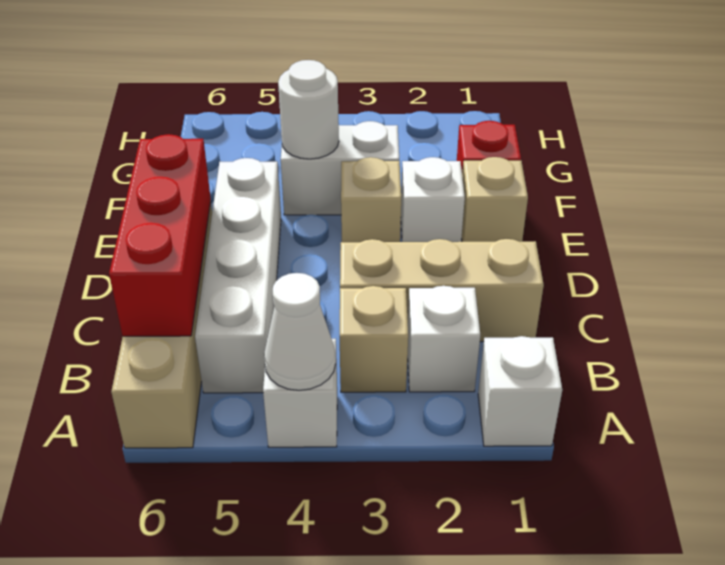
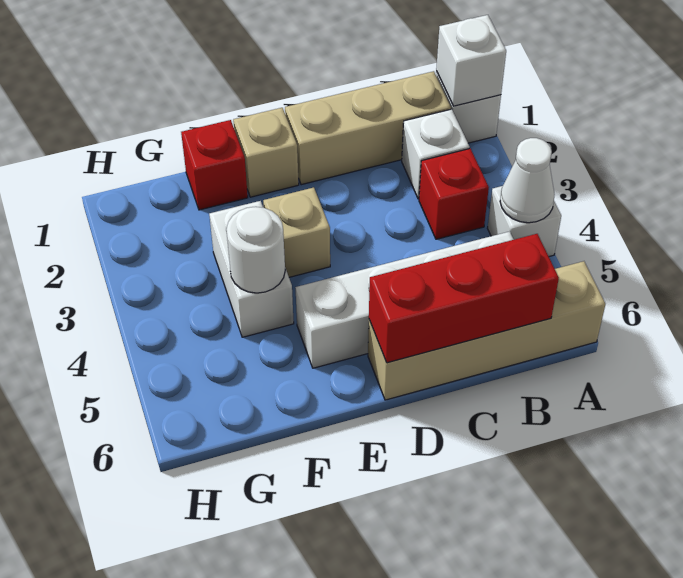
tan 1x1 brick [340,286,408,392] -> red 1x1 brick [419,148,489,239]
tan 1x3 brick [340,239,544,342] -> tan 1x3 brick turned to [285,71,451,185]
white 1x1 brick [401,157,465,242] -> white 1x1 brick moved to [436,15,506,106]

